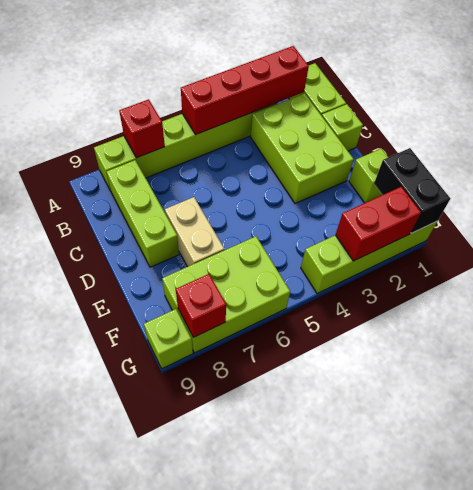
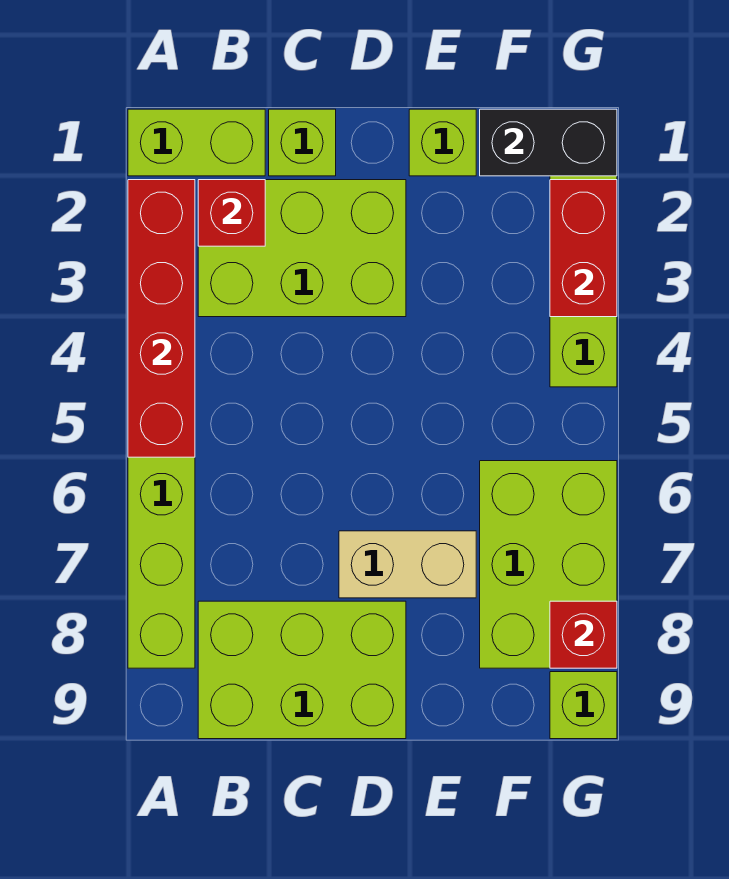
red 1x1 brick [119,99,165,158] -> red 1x1 brick moved to [198,180,265,246]
lime 1x3 brick [106,160,179,267] -> lime 2x3 brick [198,601,406,739]

